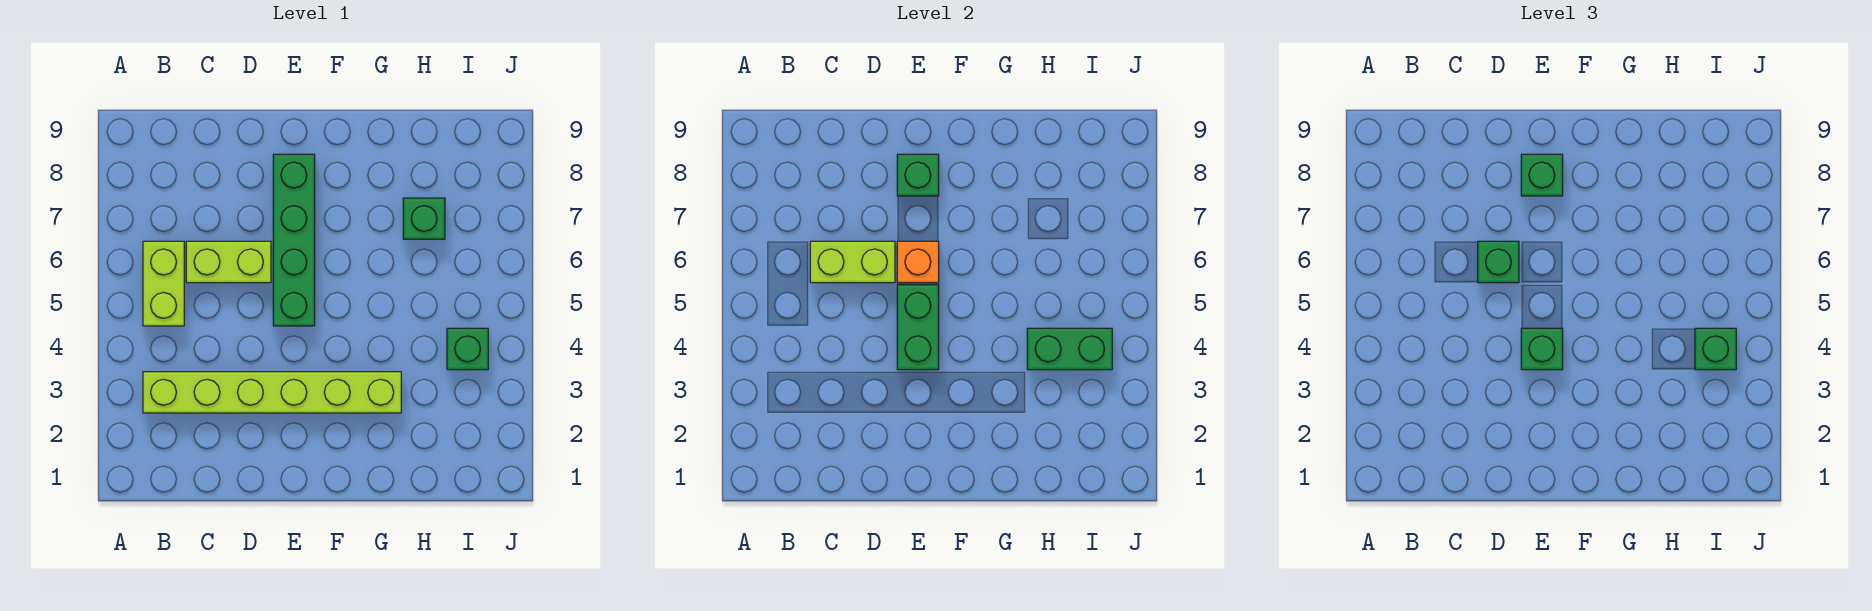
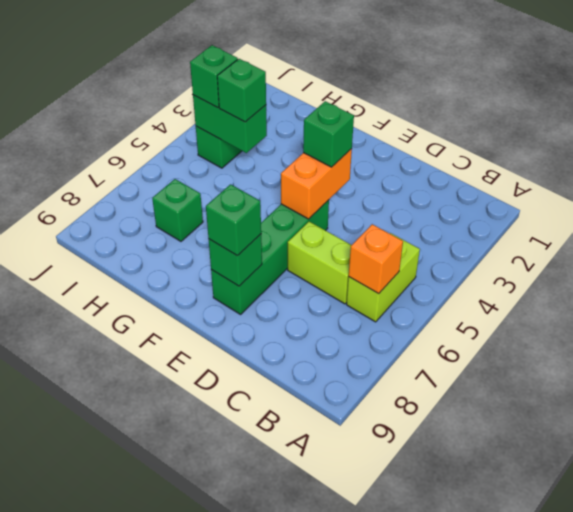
lime 1x6 brick [143,372,401,413] -> none
lime 1x2 brick [810,241,895,283] -> none
green 1x1 brick [1478,241,1519,283] -> green 1x1 brick moved to [217,59,266,122]
green 1x2 brick [897,285,939,370] -> orange 1x2 brick [281,149,352,219]
orange 1x1 brick [897,241,939,283] -> orange 1x1 brick moved to [349,224,403,294]

